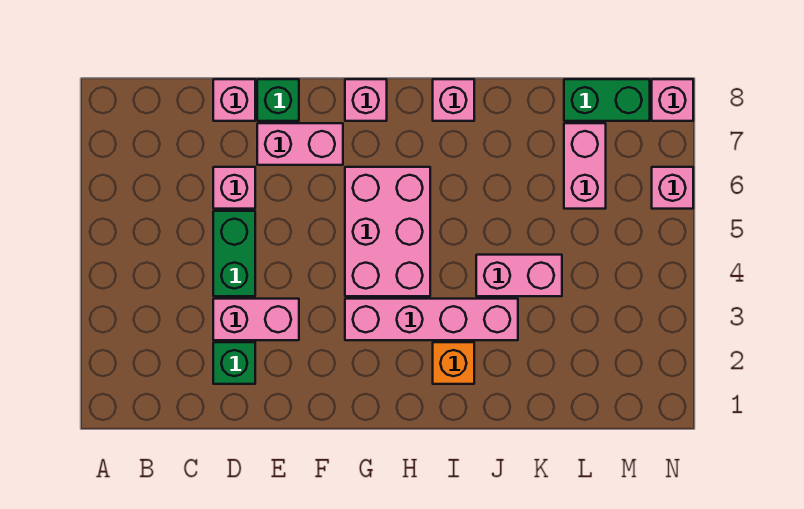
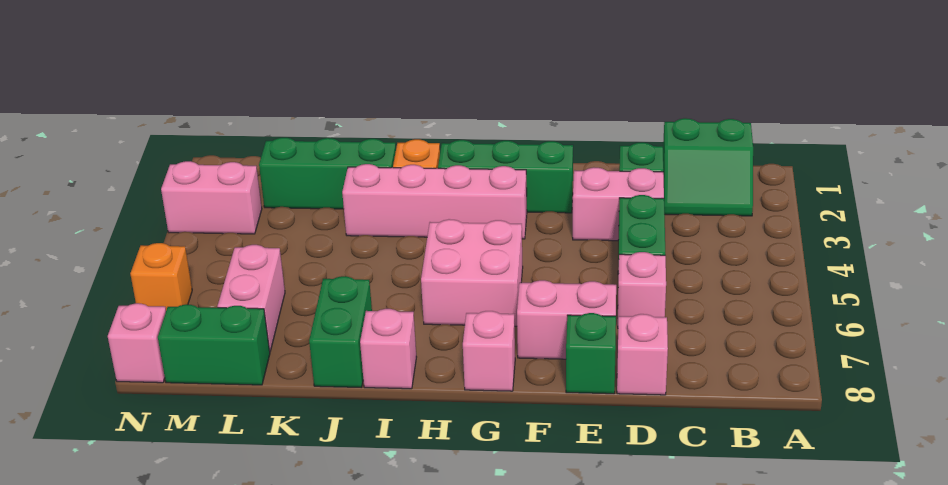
none -> green 2x2 slope [663,118,753,216]
none -> green 1x3 brick [438,140,573,213]
pink 2x3 brick [345,167,430,296] -> pink 2x2 brick [421,219,523,326]
none -> green 1x3 brick [259,138,396,209]
pink 1x2 brick [476,255,562,296] -> pink 1x2 brick moved to [161,161,262,234]
none -> green 1x2 brick [309,276,372,388]
pink 1x1 brick [652,167,693,209] -> orange 1x1 brick [130,243,192,310]

